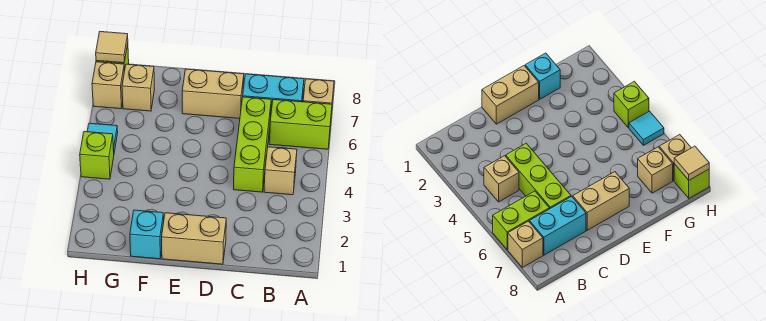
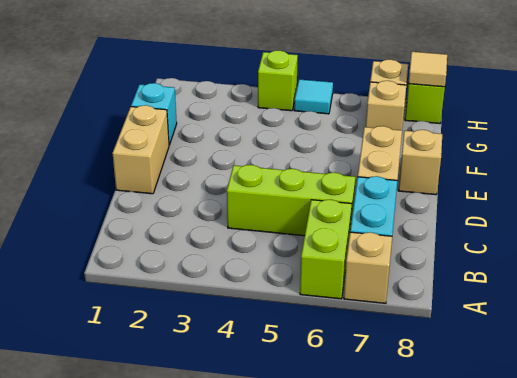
tan 1x1 brick [264,147,297,195] -> tan 1x1 brick moved to [398,130,442,195]

